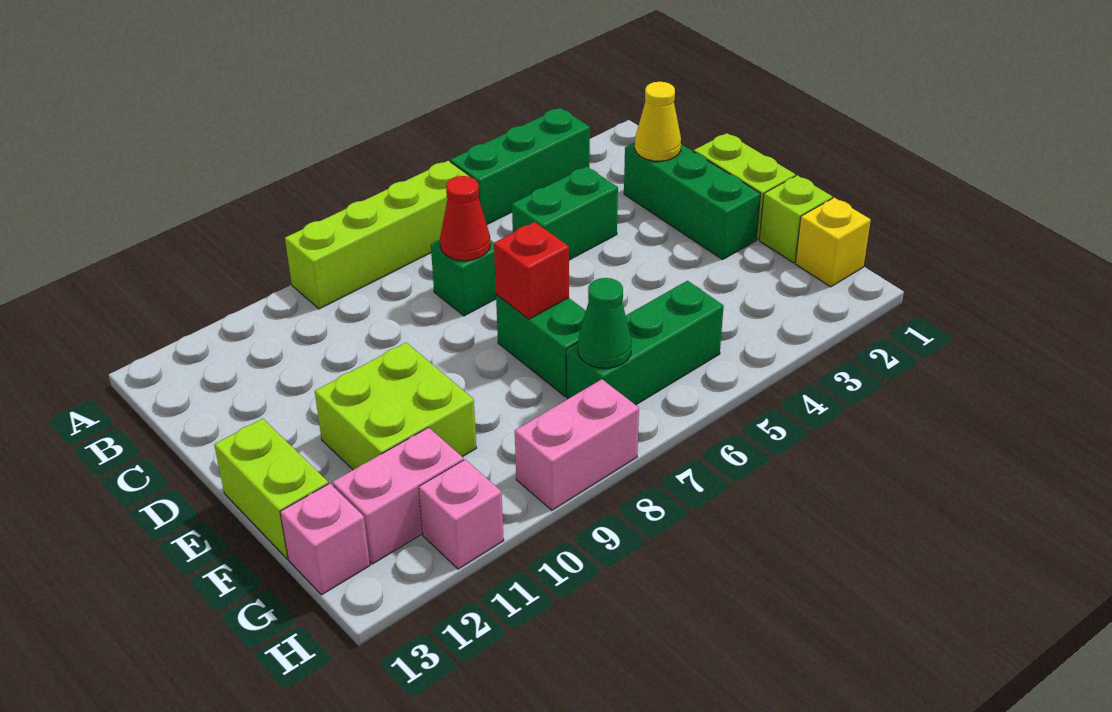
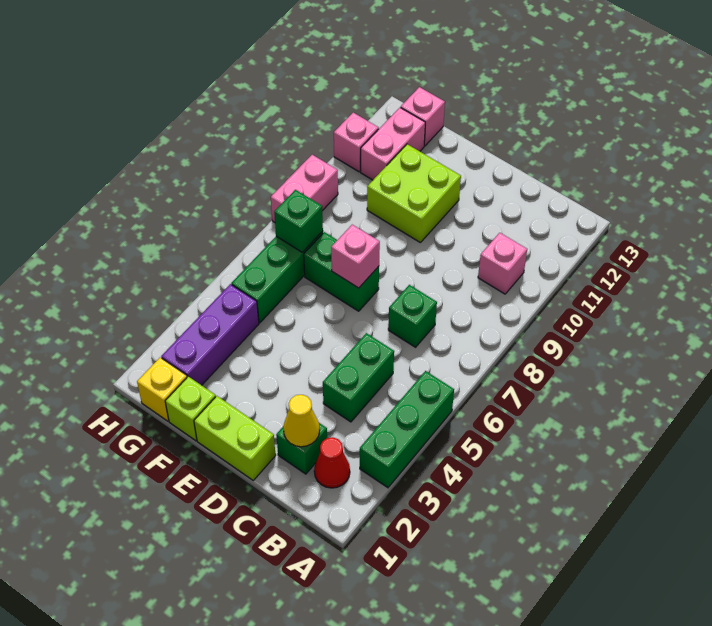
lime 1x4 brick [285,161,471,309] -> none
none -> pink 1x1 brick [478,233,527,294]
green 1x3 brick [624,142,760,260] -> green 1x1 brick [276,423,327,474]
red 1x1 cone [440,176,490,261] -> red 1x1 cone moved to [314,437,350,488]
red 1x1 brick [494,222,569,319] -> pink 1x1 brick [331,225,380,288]
lime 1x2 brick [214,419,328,559] -> none
none -> purple 1x3 brick [161,284,259,385]
green 1x1 cone [578,278,632,368] -> green 1x1 brick [274,190,323,252]

